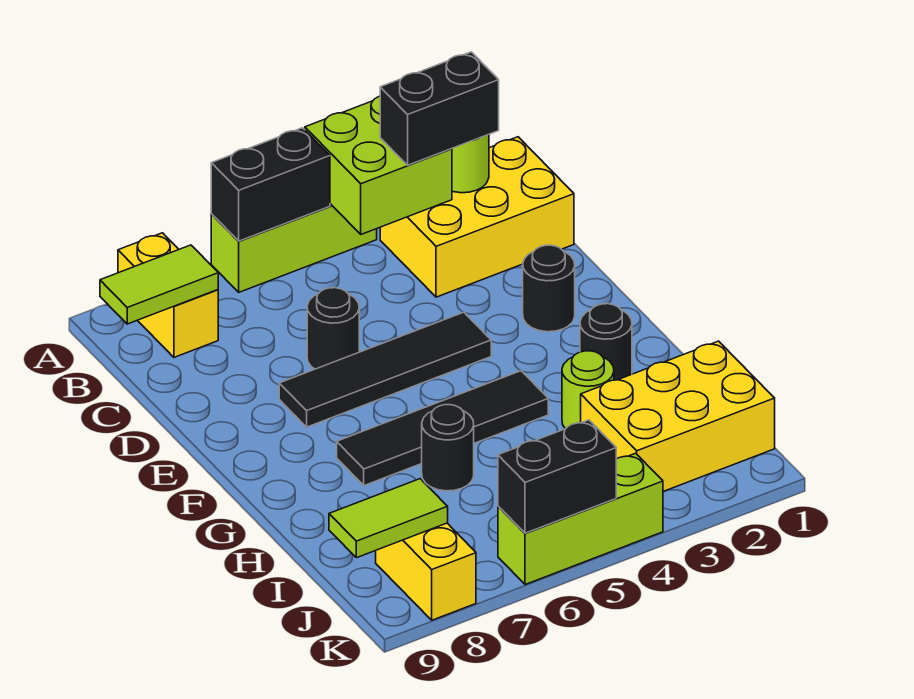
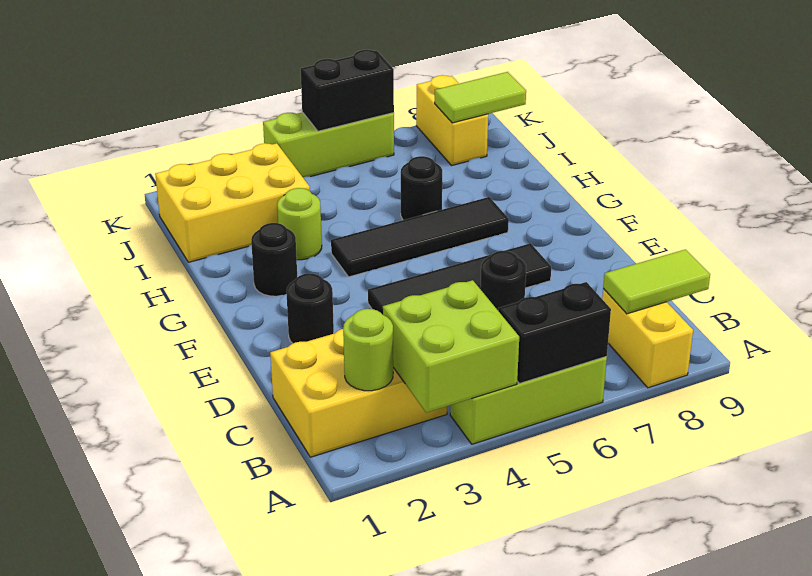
black 1x2 brick [380,52,499,165] -> none

